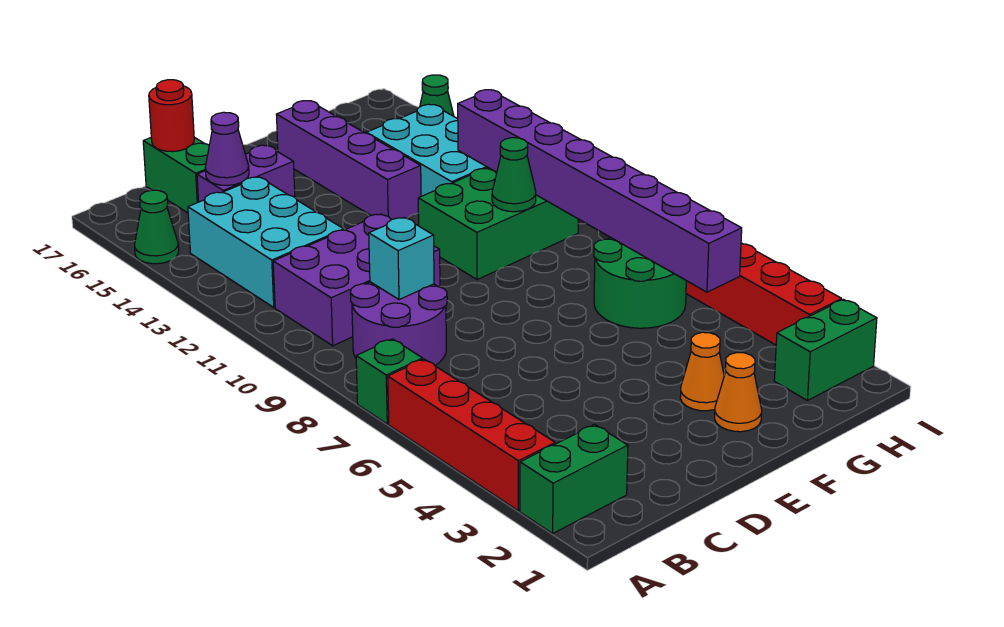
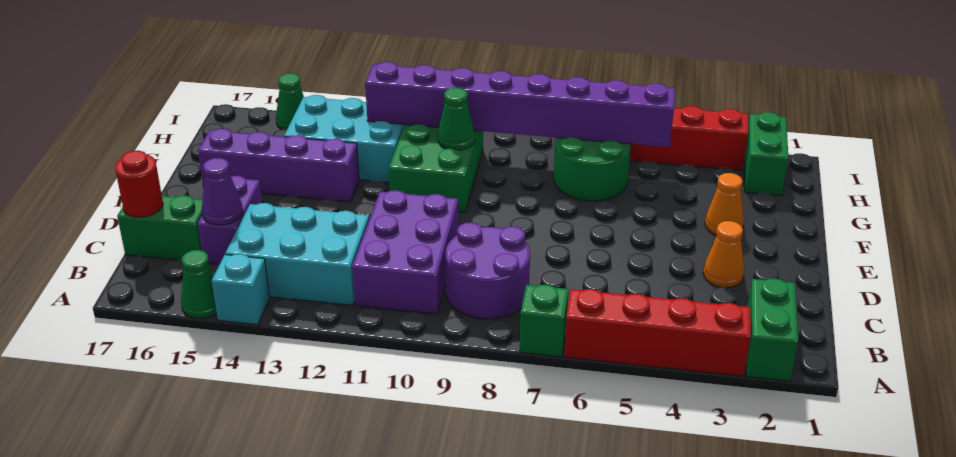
cyan 1x1 brick [369,218,434,300] -> cyan 1x1 brick moved to [212,254,269,325]
orange 1x1 cone [715,353,762,432] -> orange 1x1 cone moved to [703,221,744,287]

